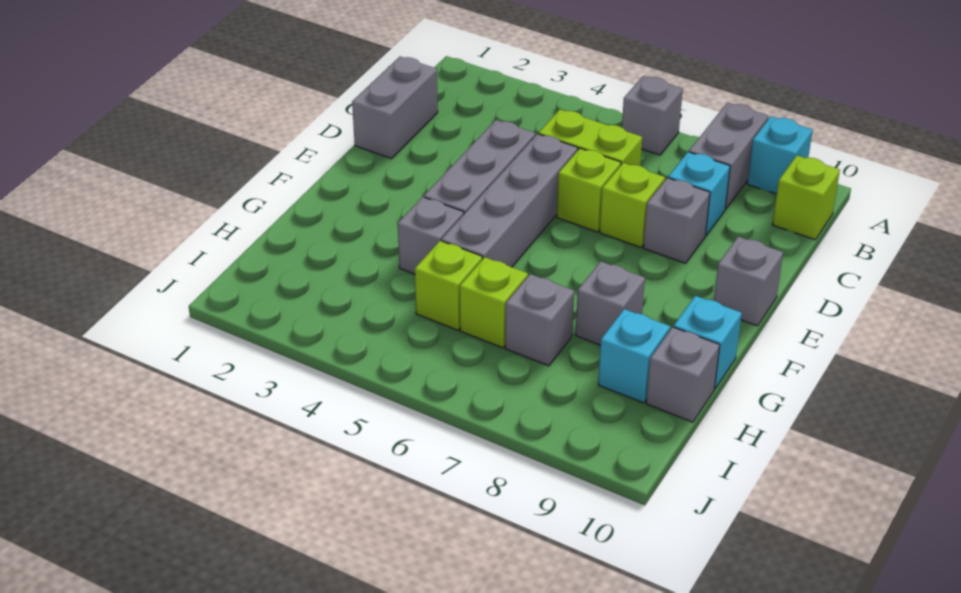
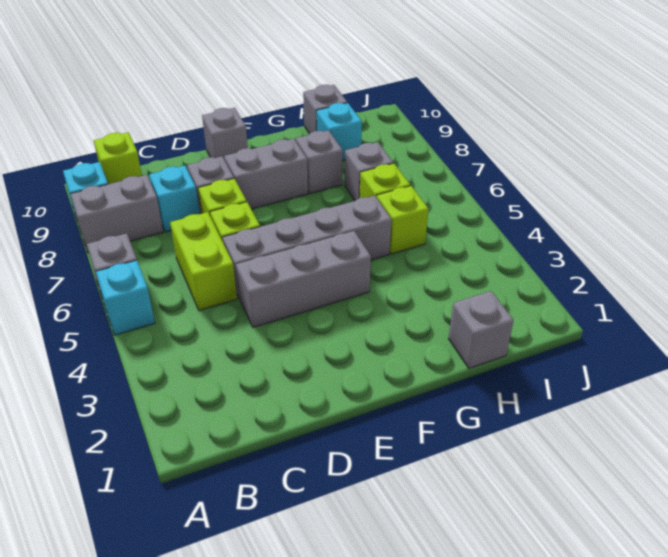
grey 1x2 brick [352,57,438,159] -> grey 1x2 brick moved to [224,139,308,209]
grey 1x1 brick [398,197,464,274] -> grey 1x1 brick moved to [448,291,514,368]
cyan 1x1 brick [674,296,742,389] -> cyan 1x1 brick moved to [96,260,155,335]

